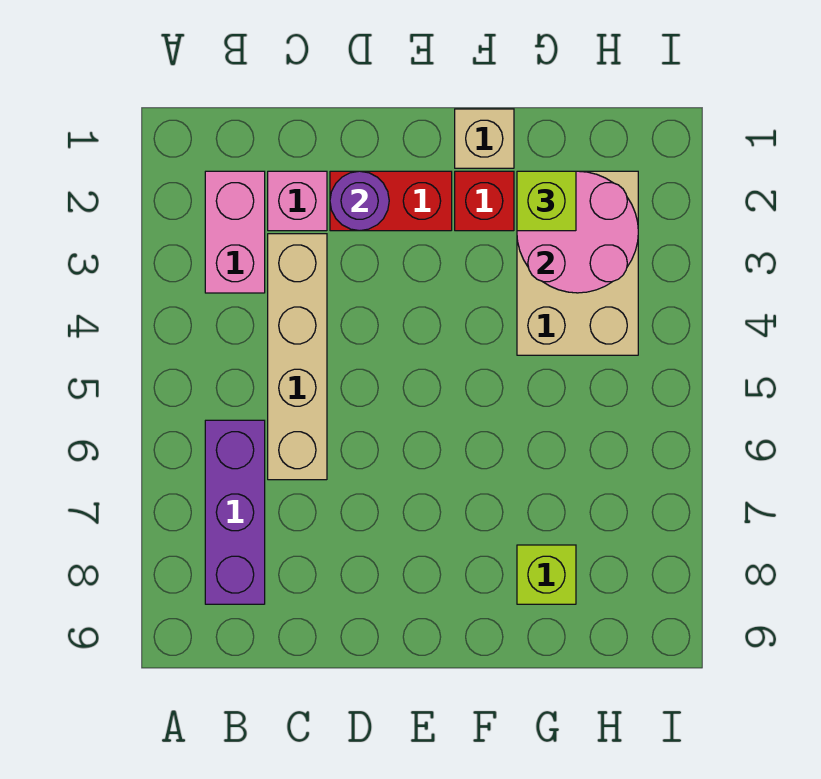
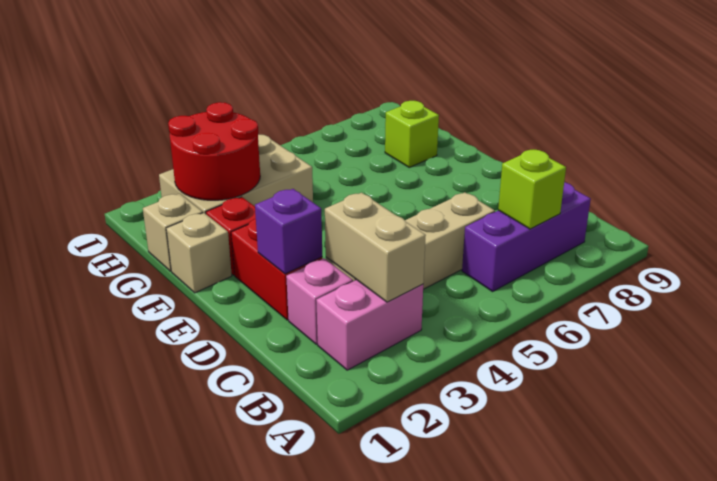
none -> tan 1x2 brick [325,193,426,302]
purple 1x1 round brick [330,171,389,231] -> purple 1x1 brick [255,189,322,274]
none -> tan 1x1 brick [143,193,203,271]
pink 2x2 round brick [517,171,638,293] -> red 2x2 round brick [168,102,260,200]
lime 1x1 brick [517,171,576,231] -> lime 1x1 brick moved to [498,150,566,229]

